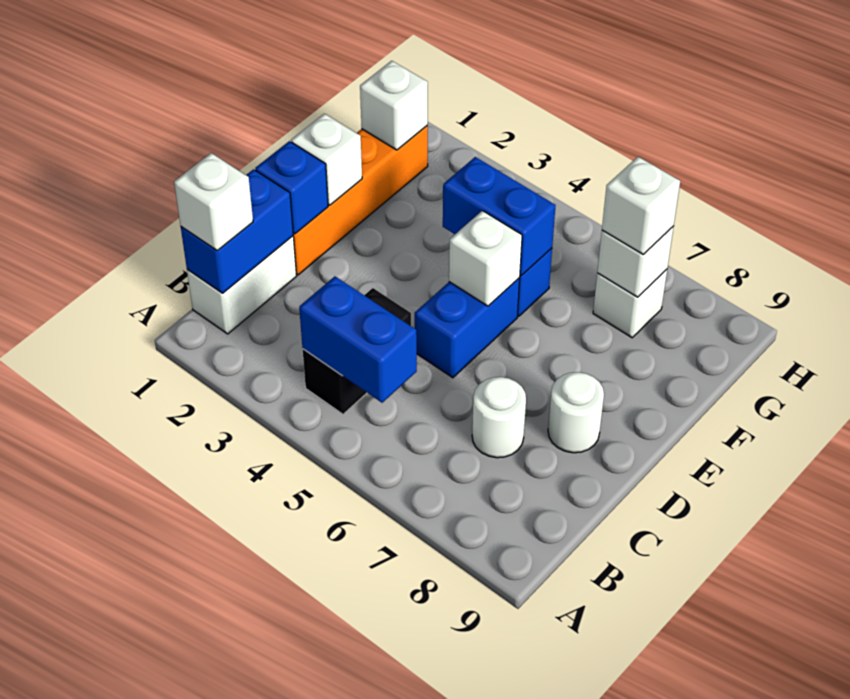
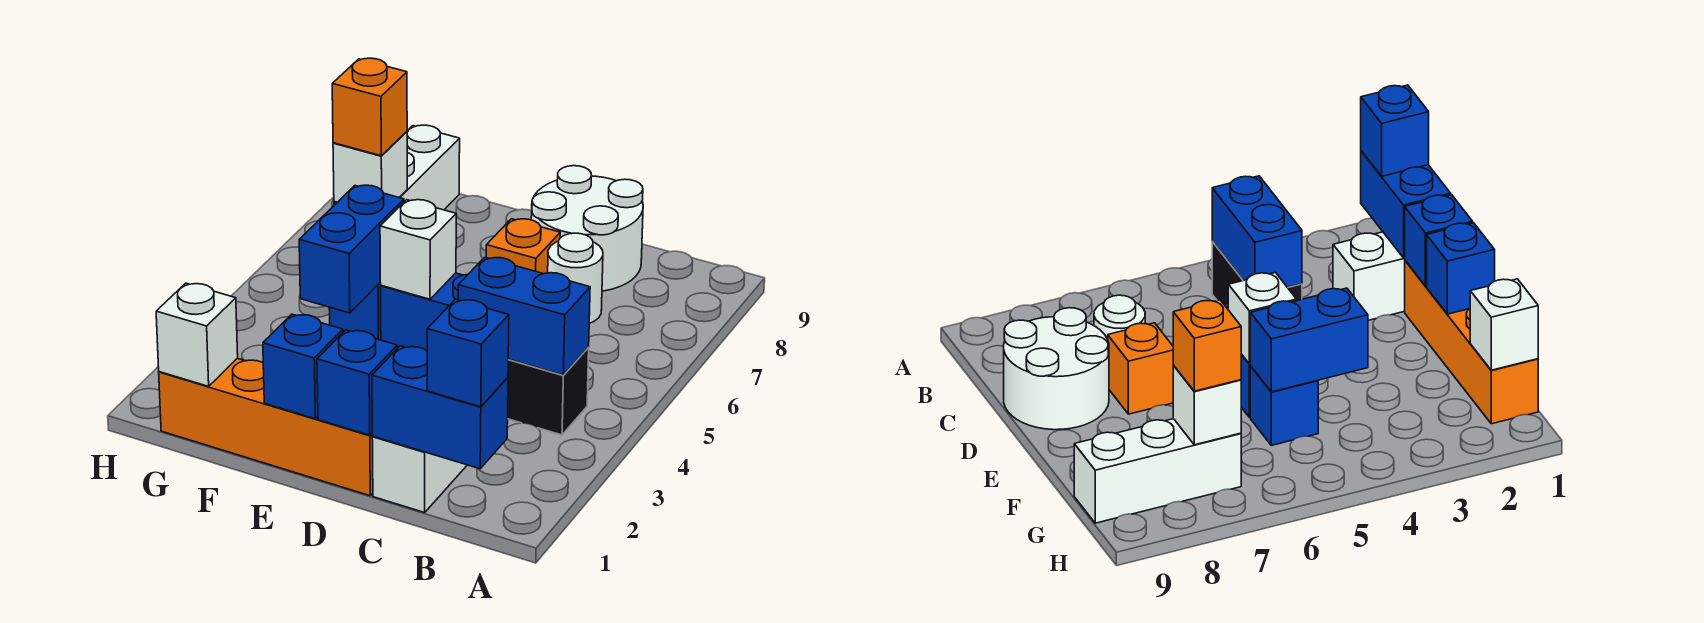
white 1x2 brick [187,236,297,334] -> white 1x2 brick turned to [372,437,467,513]
white 1x1 brick [174,153,253,250] -> blue 1x1 brick [427,299,509,407]
blue 1x2 brick [299,276,417,403] -> blue 1x2 brick turned to [458,257,590,375]
none -> orange 1x1 brick [486,219,560,274]
white 1x1 round brick [548,372,604,453] -> white 2x2 round brick [531,166,643,291]
white 1x1 brick [291,114,362,205] -> blue 1x1 brick [263,314,343,419]
white 1x1 brick [593,269,667,338] -> white 1x3 brick [334,125,460,210]
white 1x1 brick [602,157,680,255] -> orange 1x1 brick [332,58,407,156]

